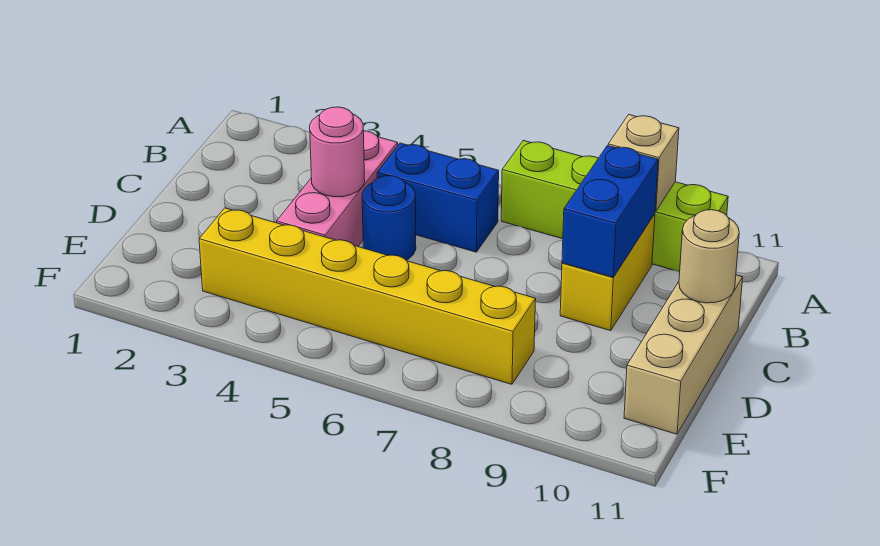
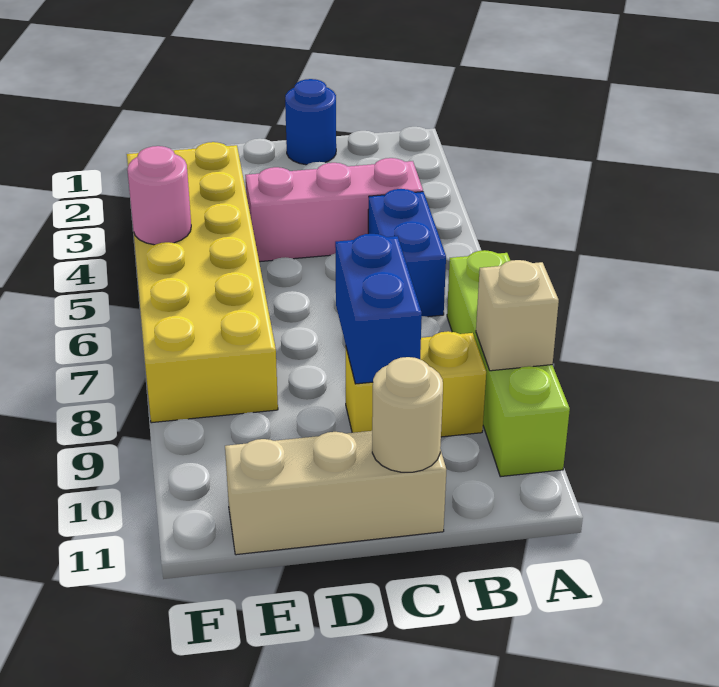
blue 1x2 brick [562,146,658,277] -> blue 1x2 brick turned to [335,234,422,384]
pink 1x1 round brick [310,107,365,197] -> pink 1x1 round brick moved to [127,146,191,245]
blue 1x1 round brick [362,176,416,260] -> blue 1x1 round brick moved to [285,79,336,165]
yellow 1x6 brick [199,208,536,384] -> yellow 2x6 brick [127,142,278,423]

